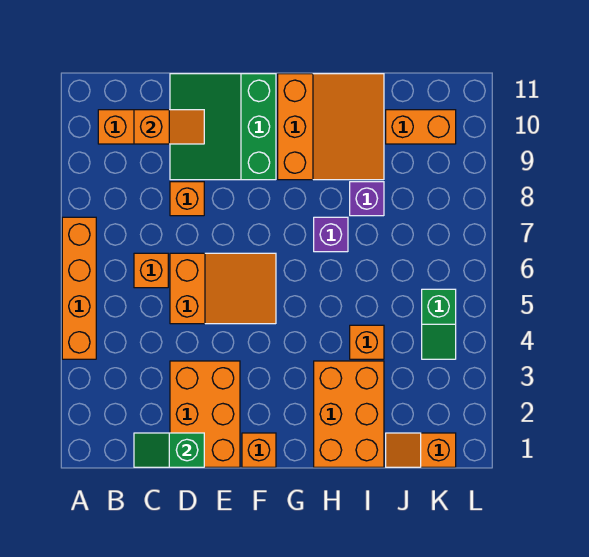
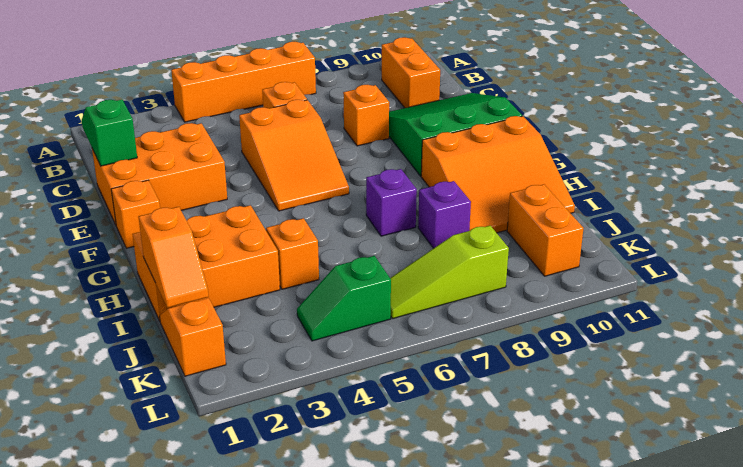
orange 1x2 slope [134,110,204,144] -> orange 1x2 slope moved to [139,207,209,308]
none -> lime 1x3 slope [390,226,509,319]

